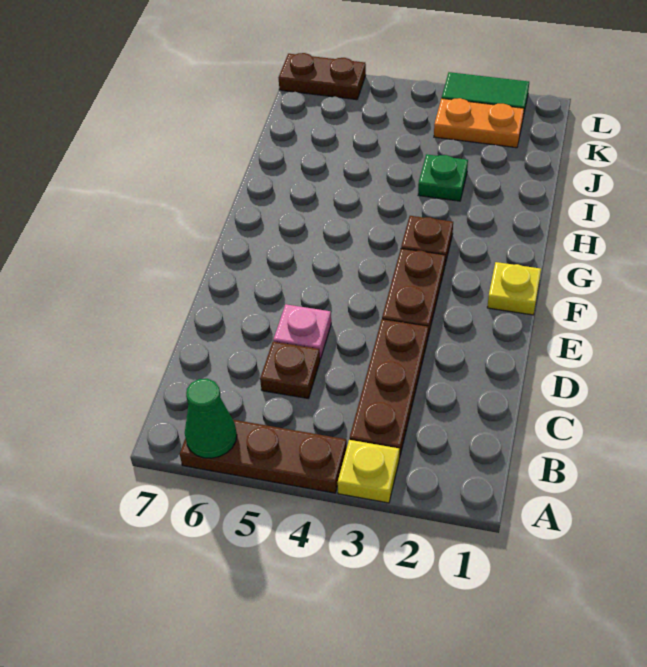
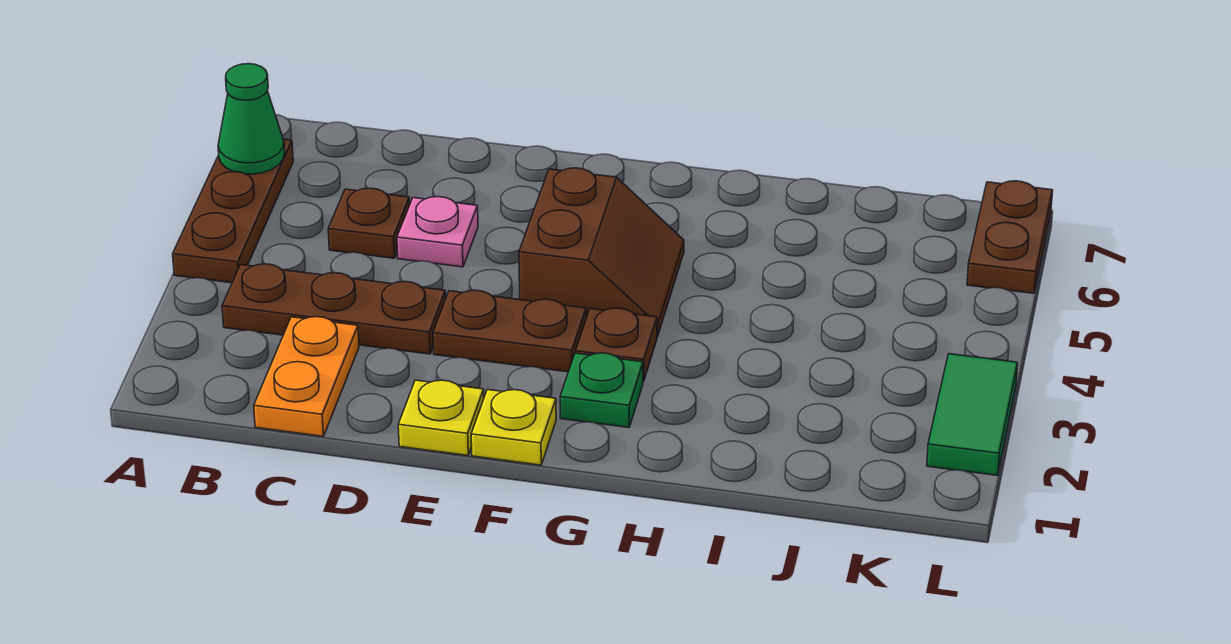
yellow 1x1 plate [338,440,399,503] -> yellow 1x1 plate moved to [398,380,484,456]
none -> brown 2x2 slope [519,168,684,337]
green 1x1 plate [418,154,468,201] -> green 1x1 plate moved to [560,353,643,428]
orange 1x2 plate [434,98,524,148] -> orange 1x2 plate moved to [254,317,359,436]

